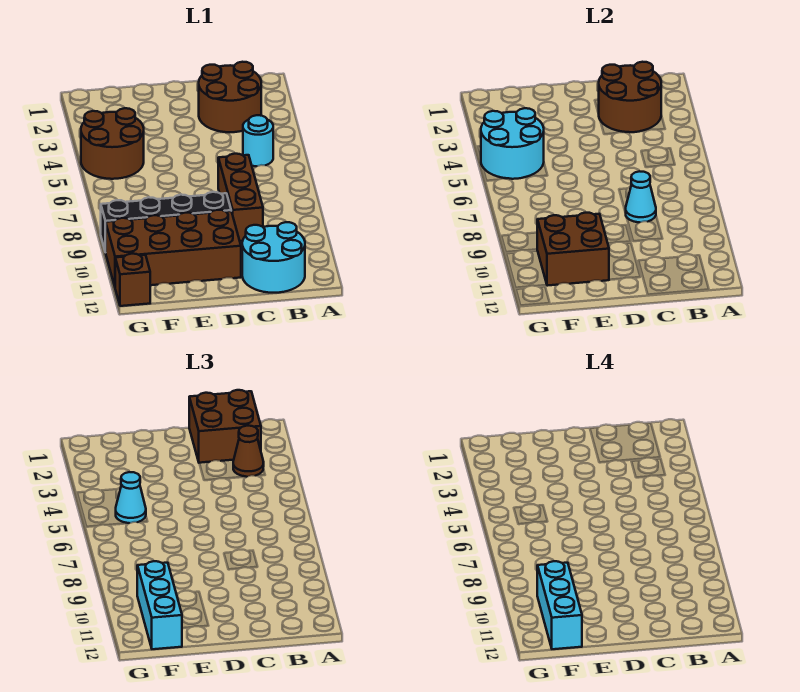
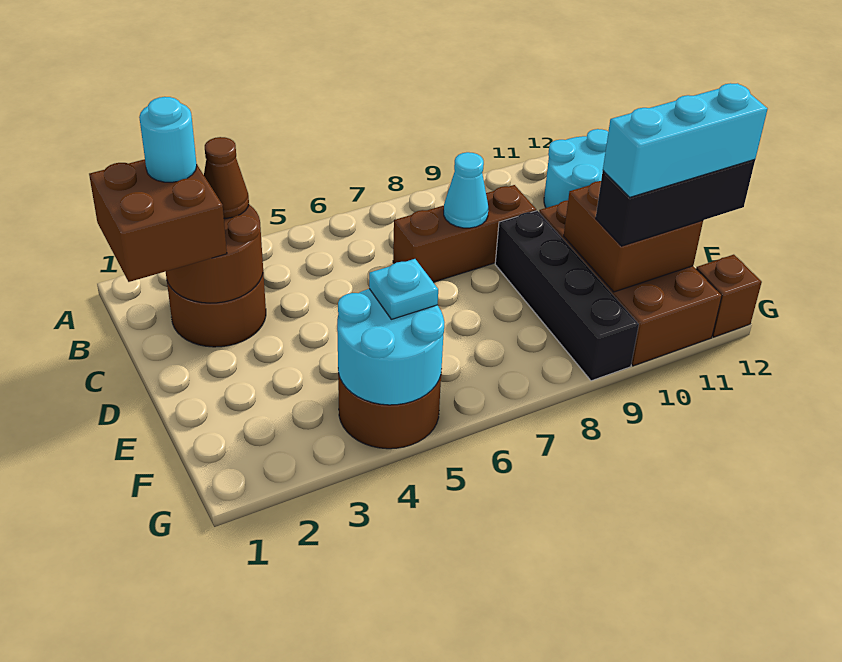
cyan 1x1 round brick [243,115,273,166] -> cyan 1x1 round brick moved to [139,97,197,182]
cyan 1x1 cone [116,472,146,523] -> cyan 1x1 plate [369,259,438,319]
cyan 1x3 brick [137,561,182,649] -> black 1x3 brick [596,159,755,246]

